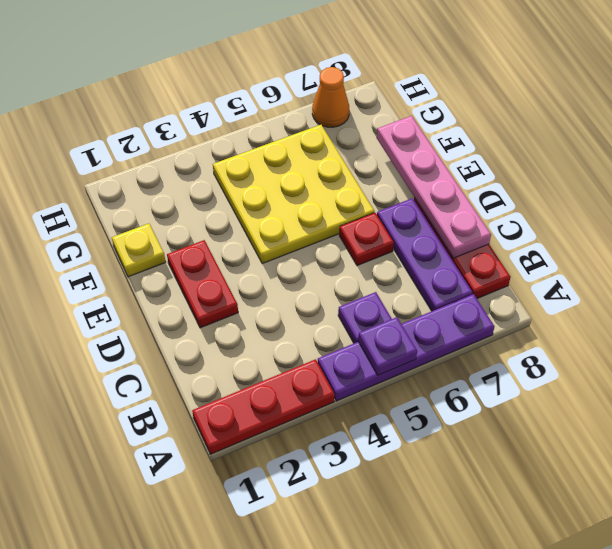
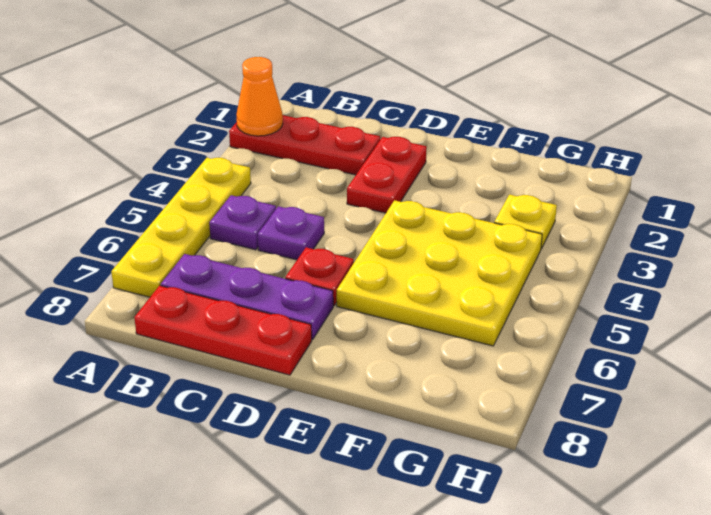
red 1x3 plate [192,359,335,454] -> red 1x3 plate turned to [229,115,380,175]
purple 1x4 plate [318,294,494,401] -> yellow 1x4 plate [111,158,251,297]
purple 1x1 plate [358,317,417,375] -> purple 1x1 plate moved to [258,206,324,260]
pink 1x4 plate [377,116,491,258] -> none
red 1x2 plate [167,240,238,328] -> red 1x2 plate turned to [347,136,427,213]
yellow 1x1 plate [112,224,166,277] -> yellow 1x1 plate moved to [494,195,557,249]
orange 1x1 cone [312,67,349,127] -> orange 1x1 cone moved to [236,57,283,136]

